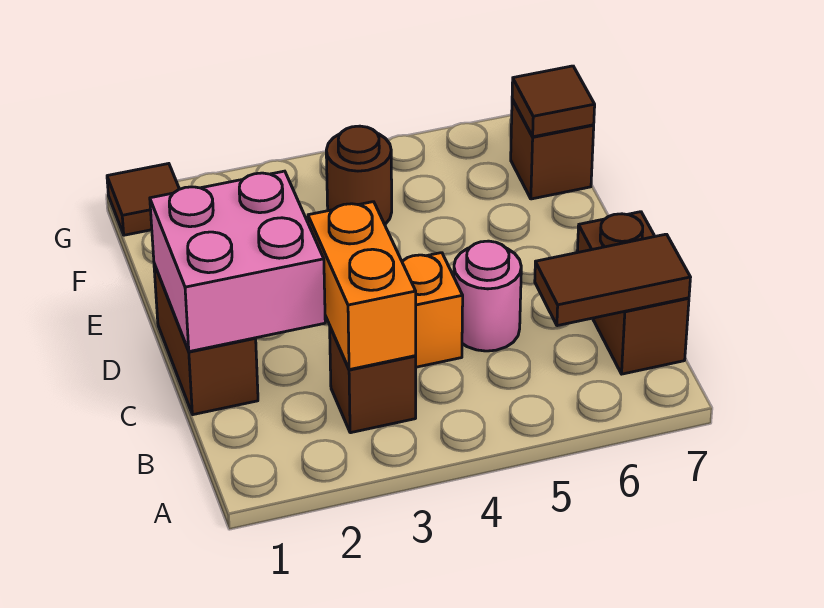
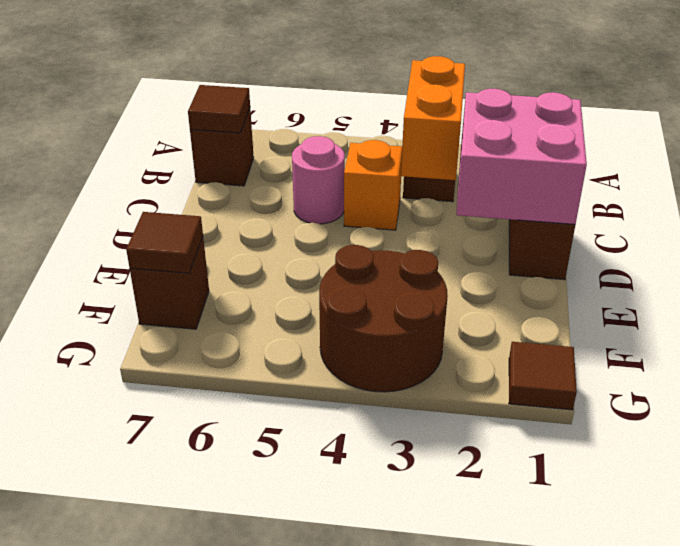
brown 1x2 tile [535,234,691,326] -> brown 1x1 tile [188,85,250,133]
brown 1x2 brick [577,212,689,374] -> brown 1x1 brick [190,108,254,186]
brown 1x1 round brick [326,126,392,224] -> brown 2x2 round brick [319,245,448,392]

